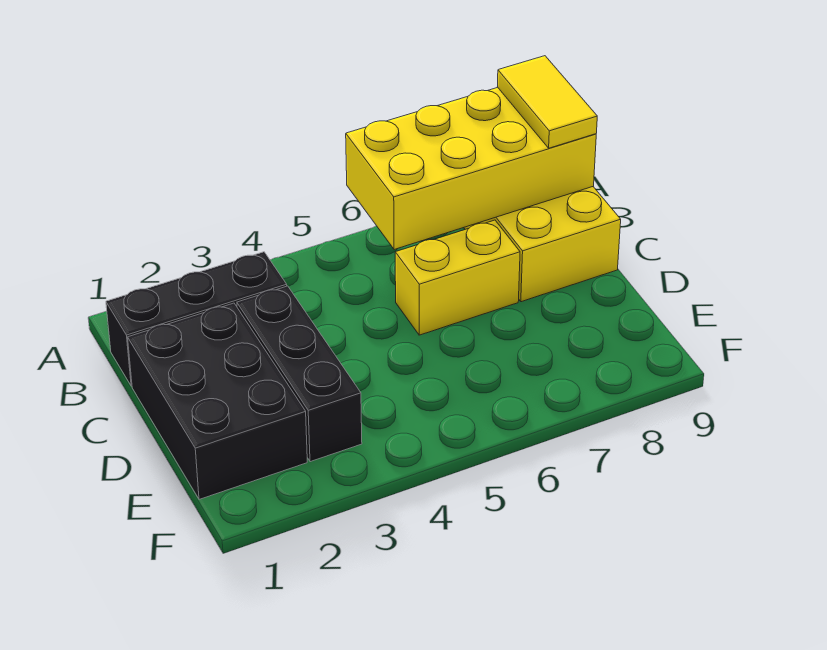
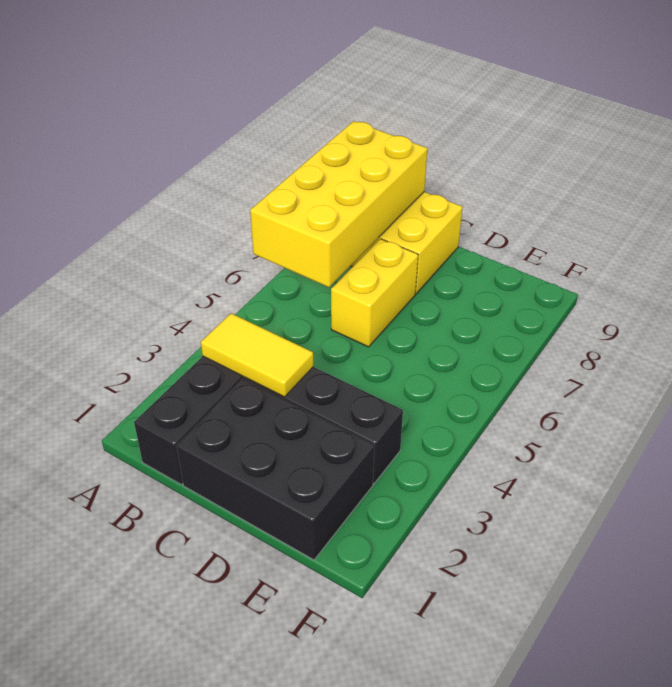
yellow 1x2 tile [498,56,597,148] -> yellow 1x2 tile moved to [201,313,313,397]

